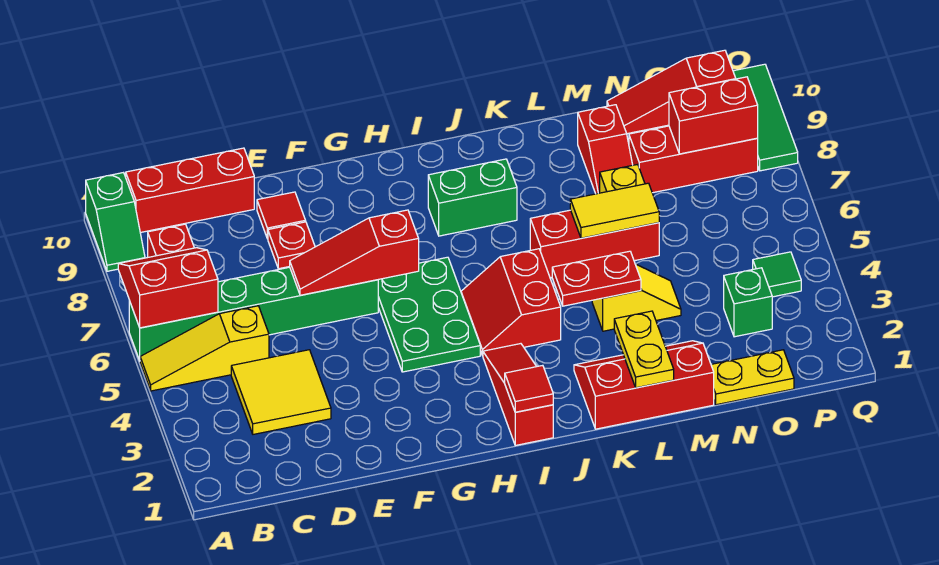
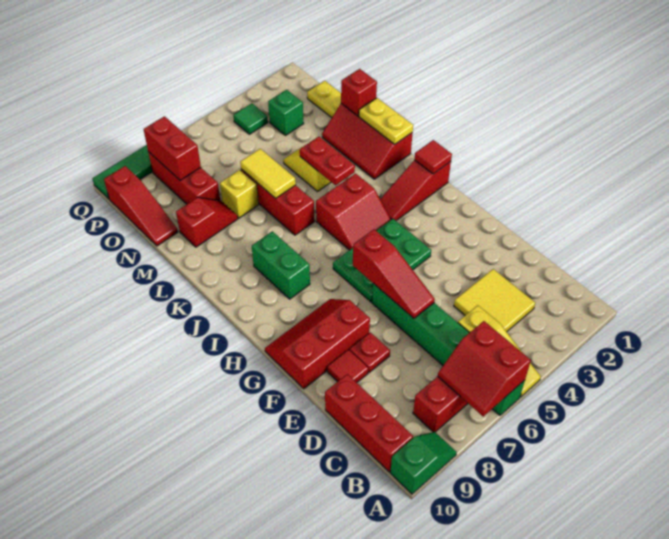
none -> red 2x3 slope [265,299,370,389]
yellow 1x2 plate [614,311,674,388] -> yellow 1x2 plate turned to [359,98,413,144]
none -> red 1x1 brick [341,69,377,116]

